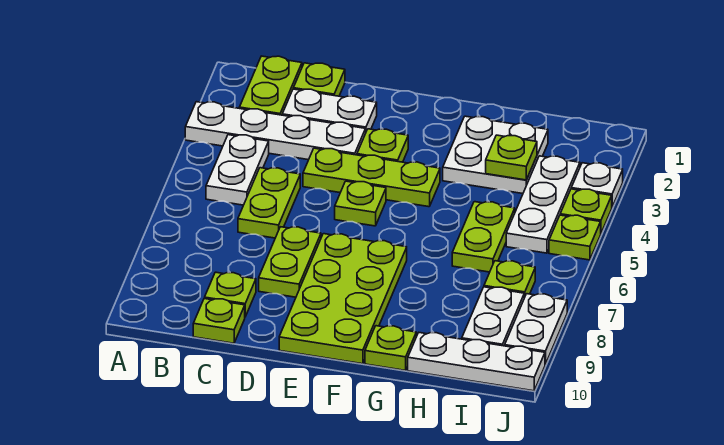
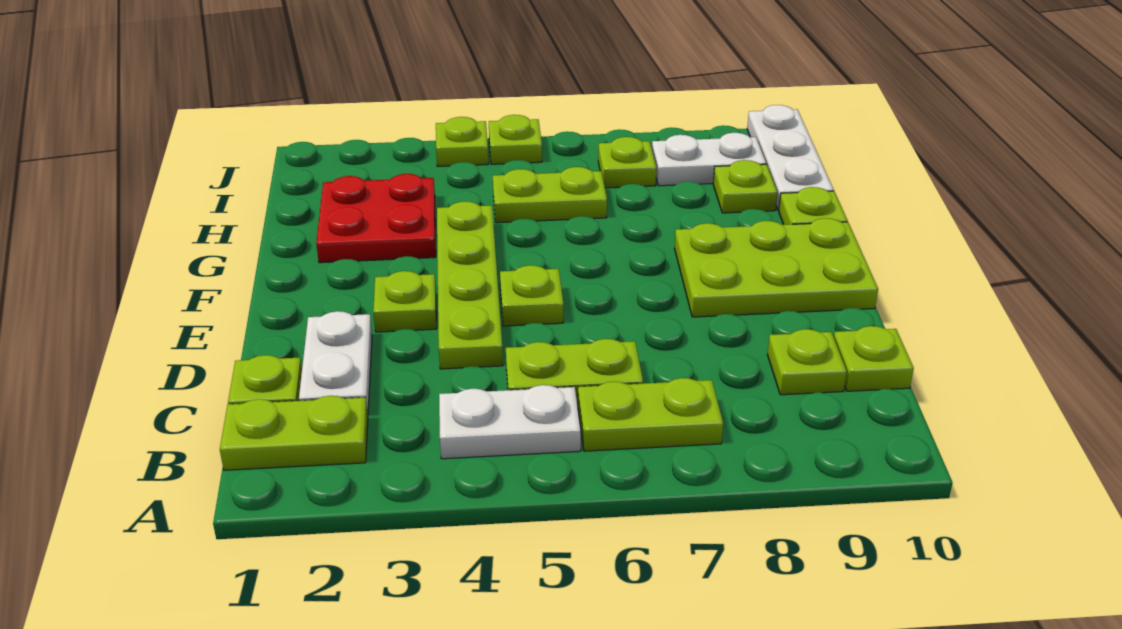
white 1x4 plate [185,102,366,160] -> none
lime 1x3 plate [303,148,440,207] -> lime 1x4 plate [437,201,503,369]
lime 1x2 plate [259,227,321,297] -> lime 1x2 plate moved to [578,378,723,451]
lime 2x4 plate [279,234,407,364] -> lime 2x3 plate [675,218,878,317]
white 2x2 plate [443,116,548,194] -> red 2x2 plate [316,174,436,263]
lime 1x1 plate [486,135,537,180] -> lime 1x1 plate moved to [713,160,777,213]
white 1x3 plate [506,156,580,253] -> none
white 1x1 plate [571,163,623,207] -> none
white 1x2 plate [505,294,567,364] -> none

